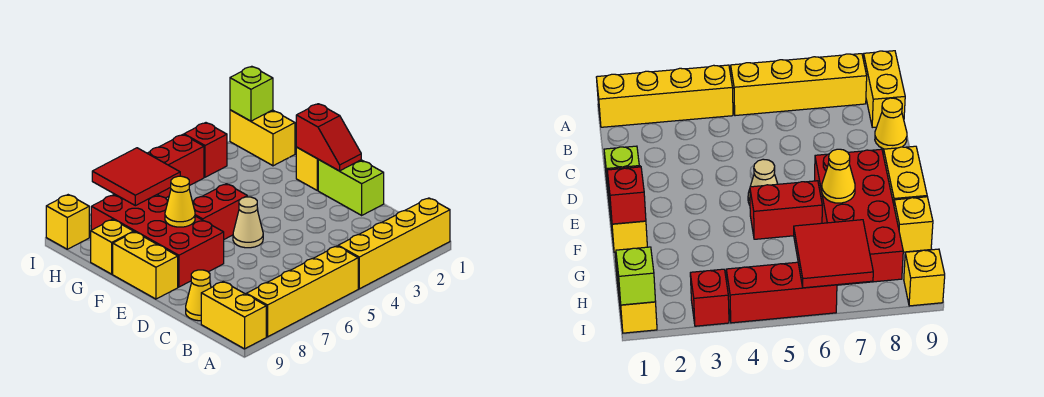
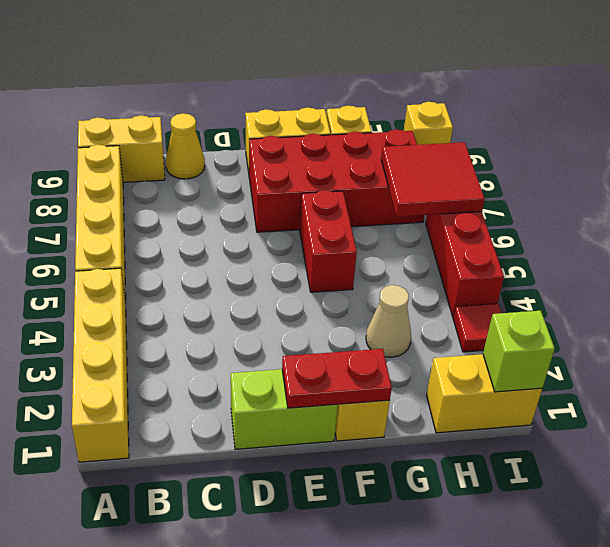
red 1x2 slope [296,104,361,171] -> red 1x2 plate [282,349,392,408]
tan 1x1 cone [233,197,263,248] -> tan 1x1 cone moved to [366,285,411,357]
yellow 1x1 cone [165,176,195,227] -> none
red 1x1 brick [184,123,227,177] -> red 1x1 tile [453,304,501,352]

